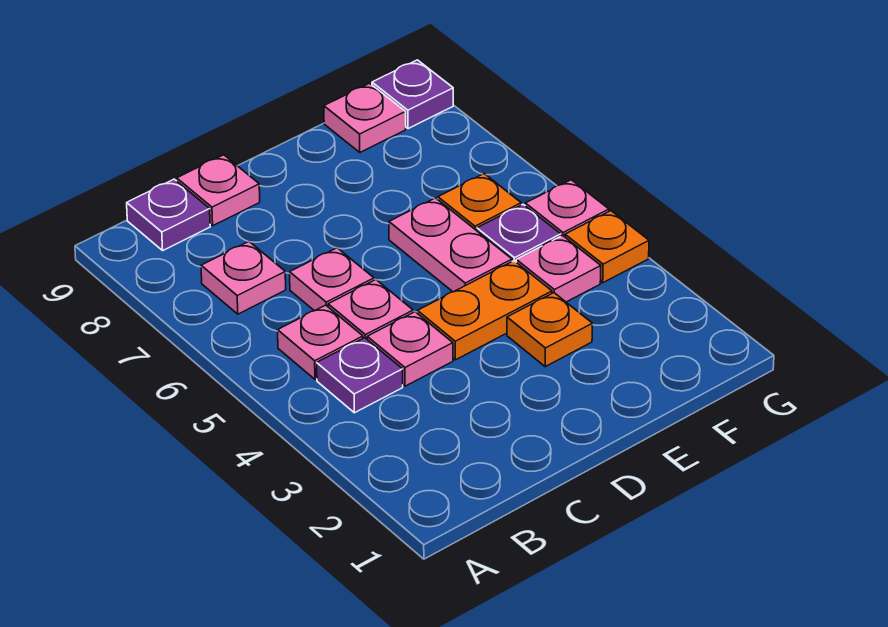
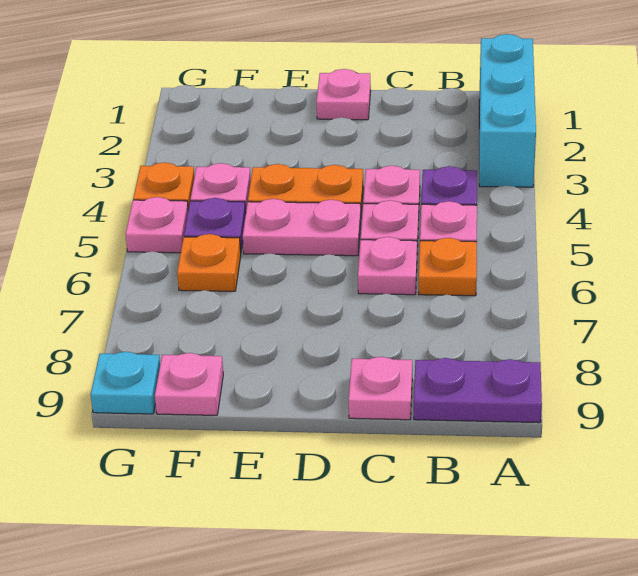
none -> cyan 1x3 brick [479,34,536,187]
pink 1x1 plate [201,241,286,314] -> pink 1x1 plate moved to [316,69,371,120]
purple 1x1 plate [127,179,210,250] -> purple 1x2 plate [414,358,542,423]
orange 1x1 plate [507,293,593,367] -> orange 1x1 plate moved to [419,238,477,296]
pink 1x2 plate [389,198,512,292] -> pink 1x2 plate turned to [243,199,361,256]
purple 1x1 plate [372,60,453,129] -> cyan 1x1 plate [91,352,160,414]

